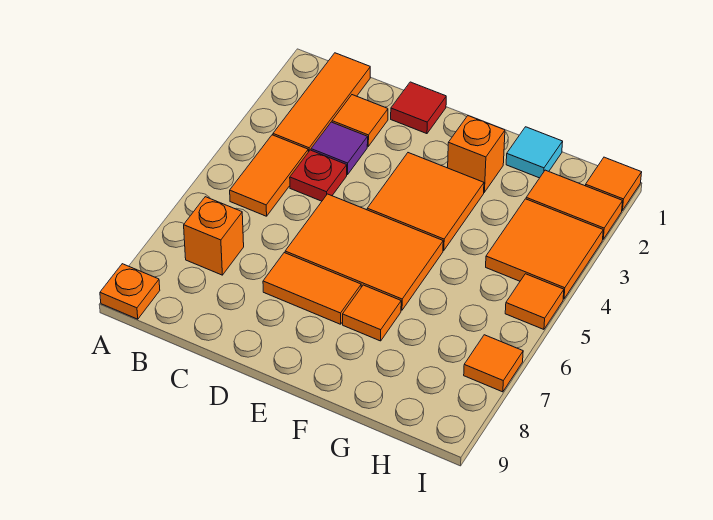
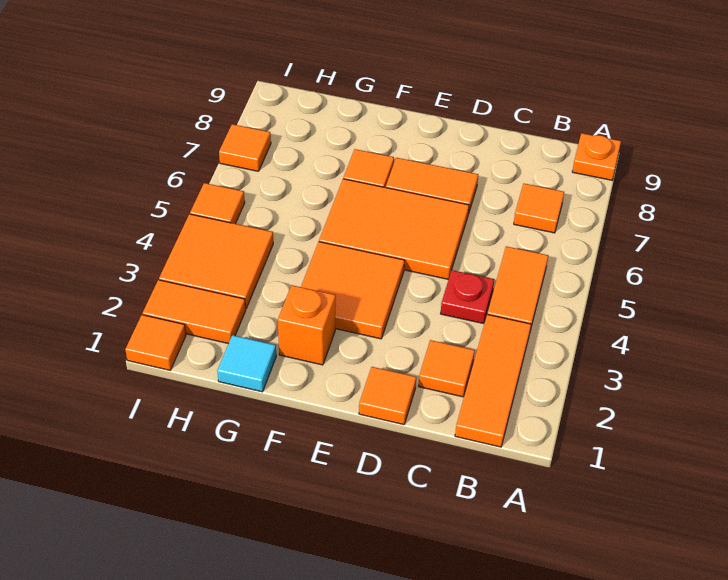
orange 1x1 brick [184,197,244,275] -> orange 1x1 tile [514,184,564,233]
purple 1x1 tile [311,122,368,174] -> none
red 1x1 tile [391,82,446,134] -> orange 1x1 tile [359,367,416,425]

